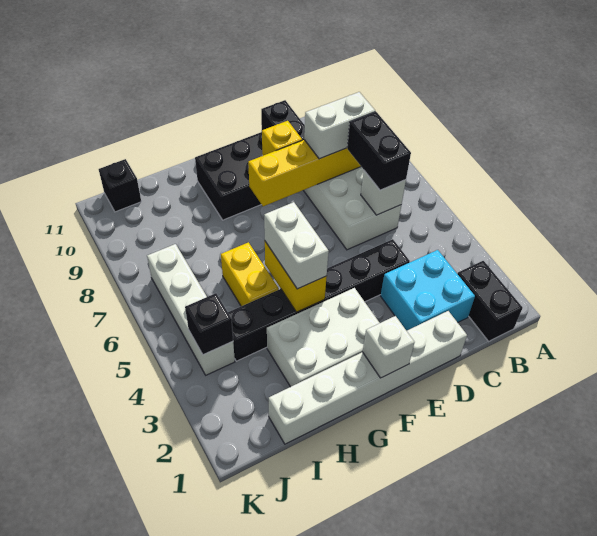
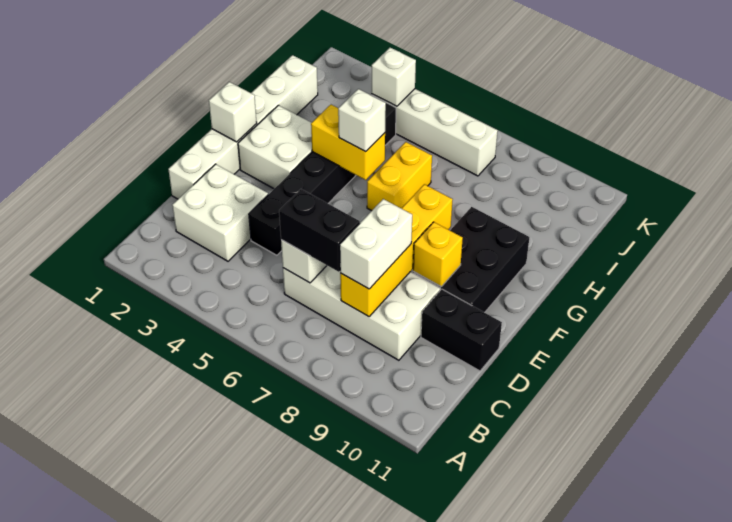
black 1x2 brick [458,261,523,341] -> none
cyan 2x2 brick [381,250,475,331] -> white 2x2 brick [172,164,268,261]
white 2x3 brick [267,288,379,387] -> white 2x2 brick [238,105,312,189]
white 1x2 brick [264,202,329,289] -> white 1x1 brick [338,89,386,152]
yellow 1x2 brick [221,242,279,306] -> yellow 1x2 brick turned to [367,142,432,211]
black 1x1 brick [185,293,233,355] -> white 1x1 brick [371,48,416,106]
black 1x1 brick [99,159,141,212] -> none

